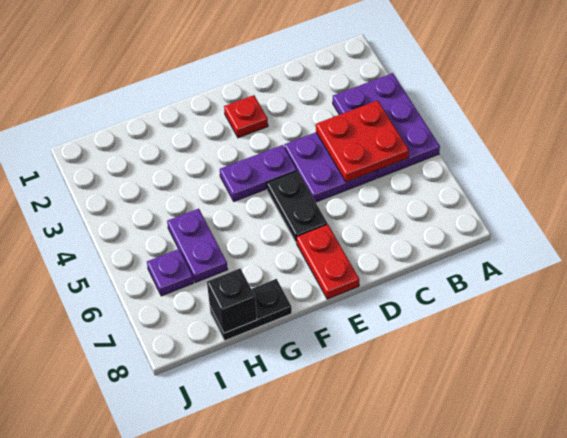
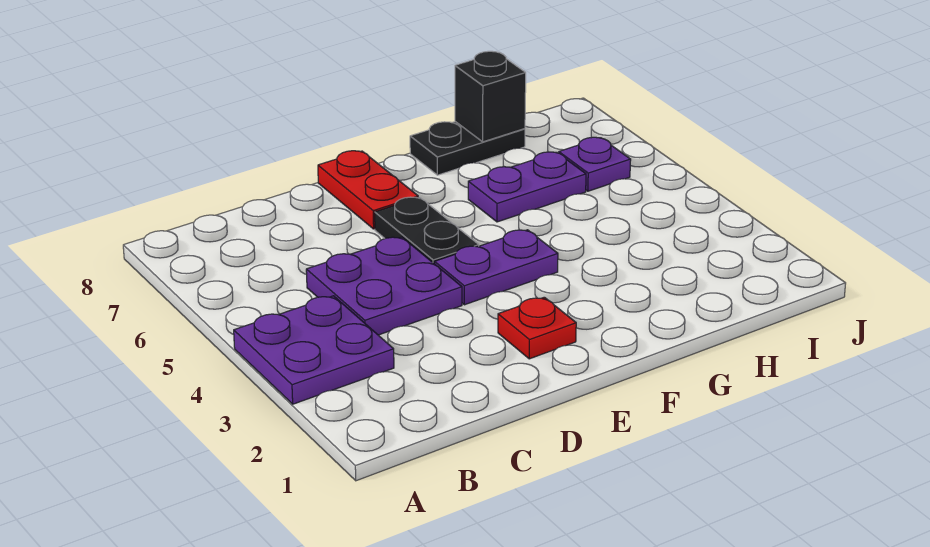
purple 2x3 plate [333,73,440,178] -> purple 2x2 plate [234,296,394,404]
red 2x2 plate [316,100,409,182] -> none
purple 1x2 plate [167,209,228,282] -> purple 1x2 plate turned to [468,152,586,222]

